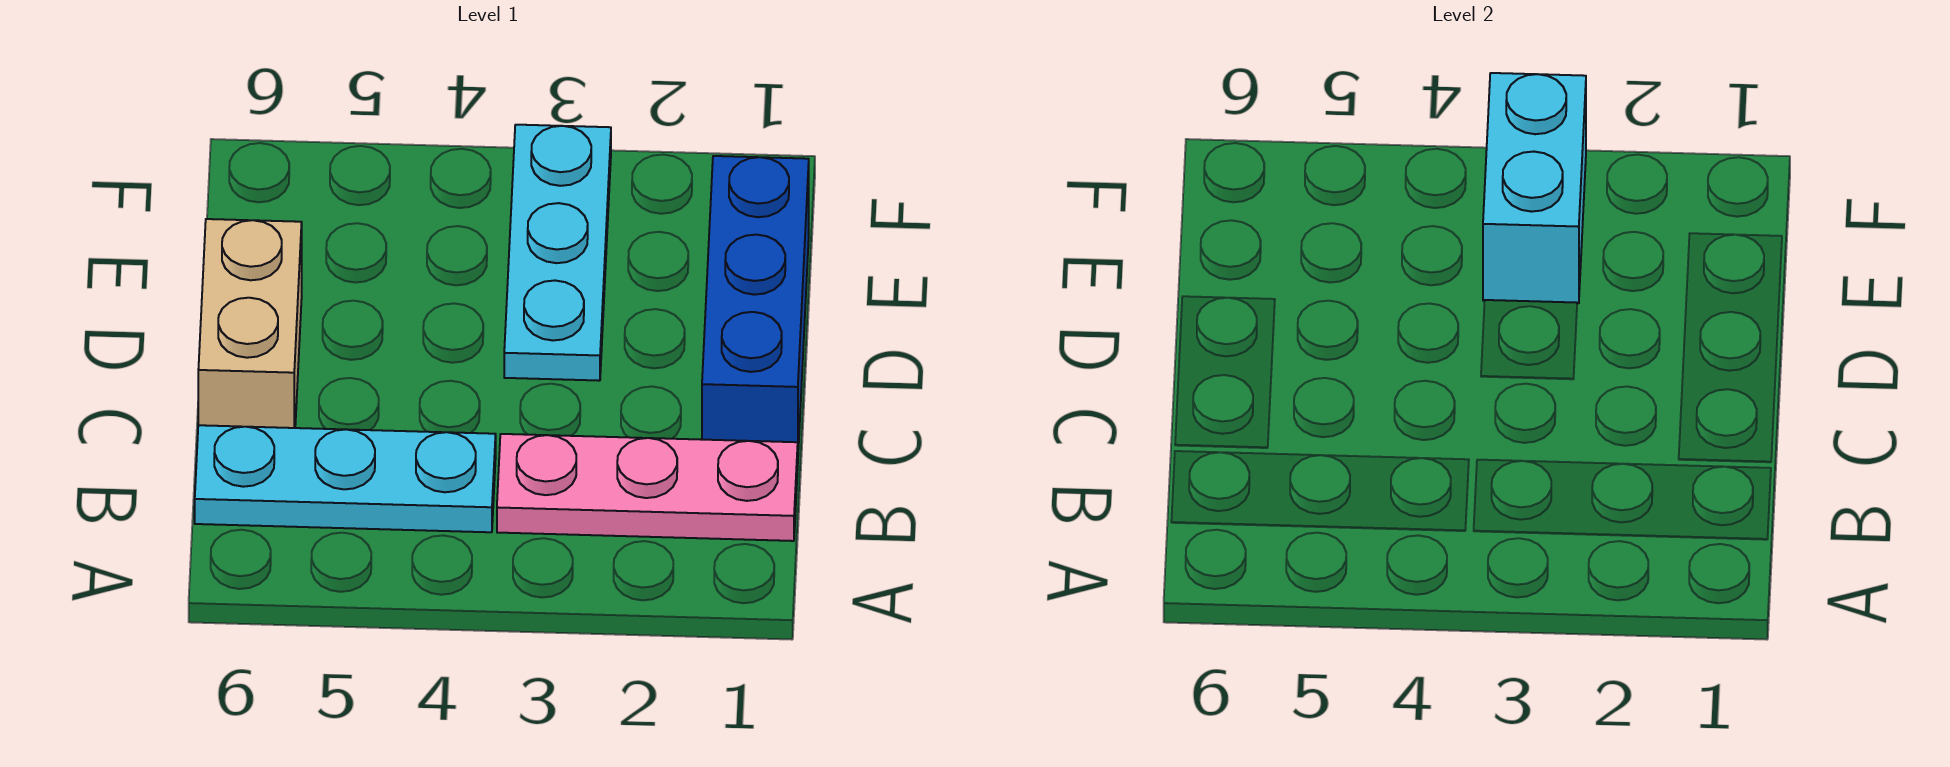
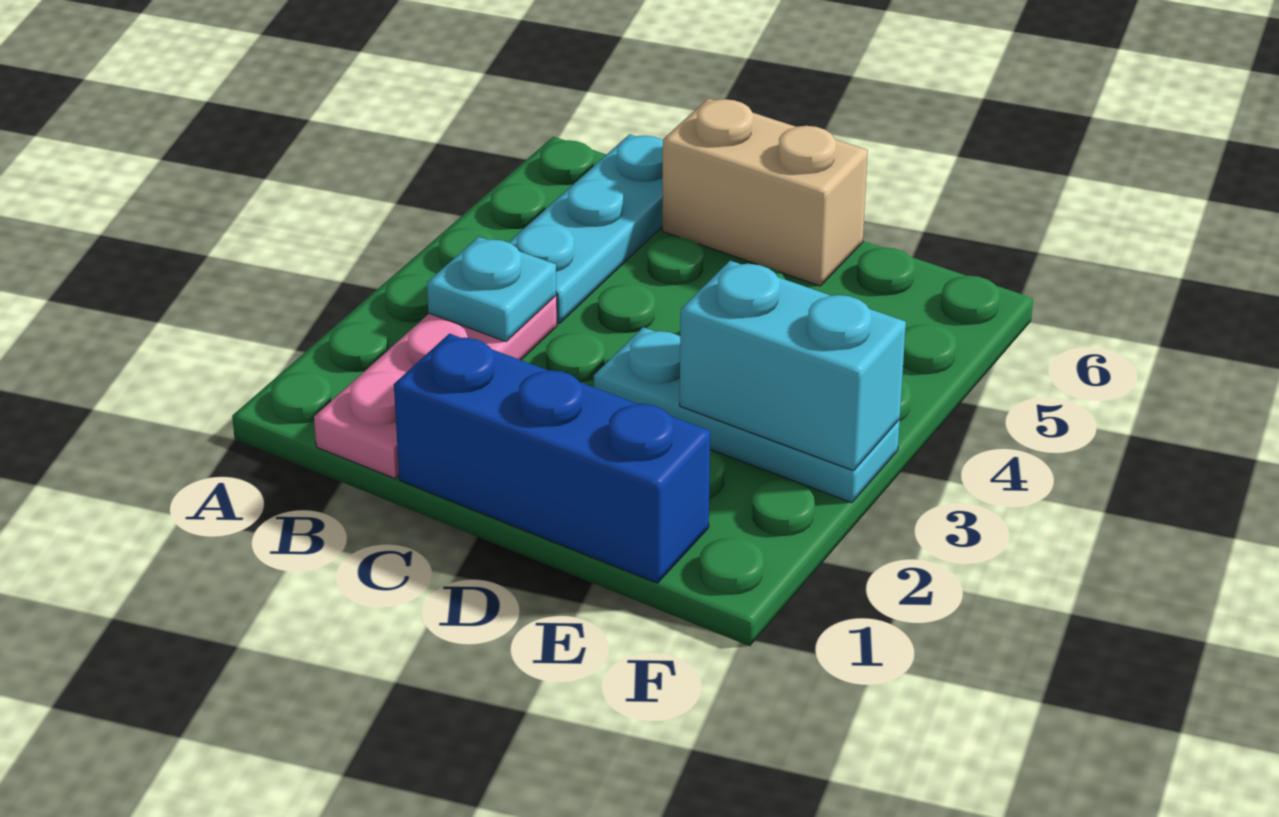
none -> cyan 1x1 plate [427,237,557,342]

